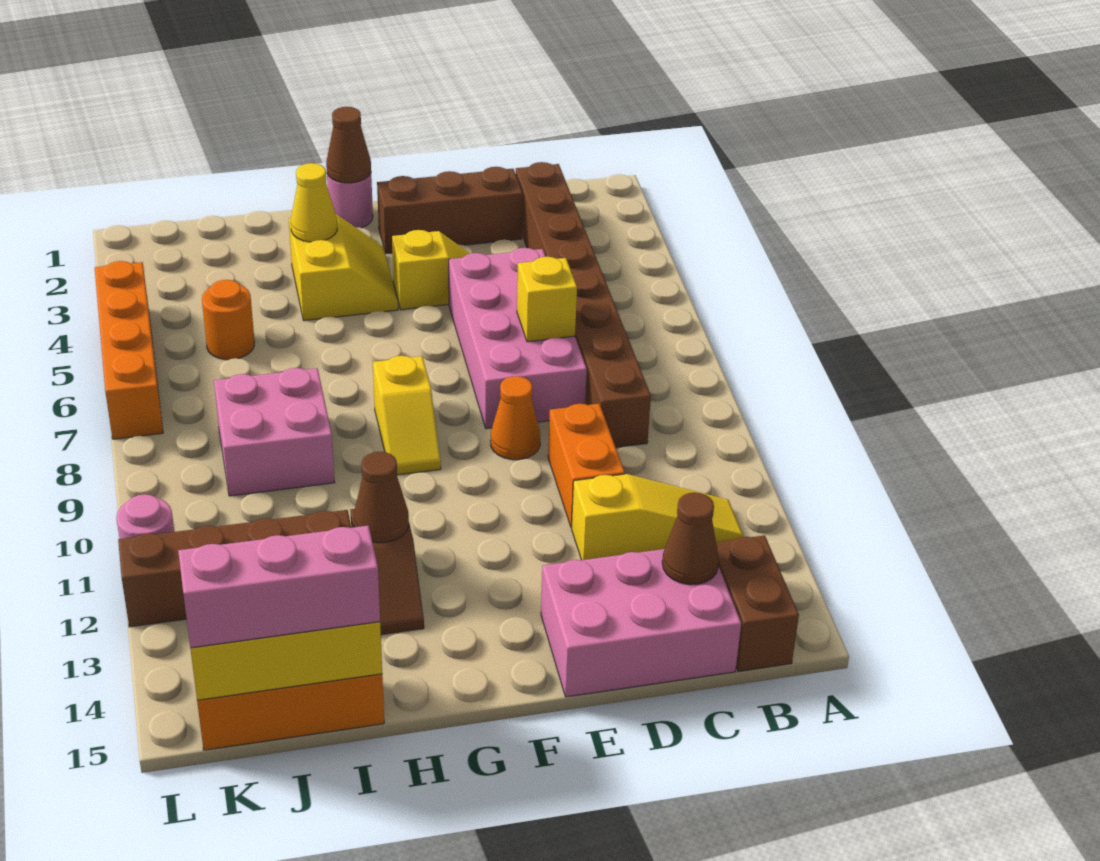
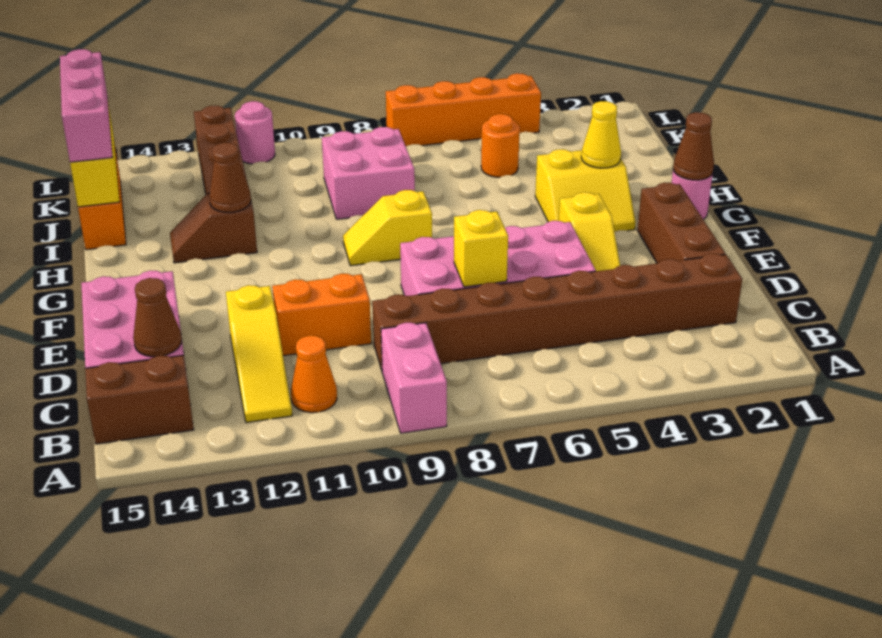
none -> pink 1x2 brick [381,323,447,433]
orange 1x1 cone [491,376,540,460] -> orange 1x1 cone moved to [291,336,337,413]

